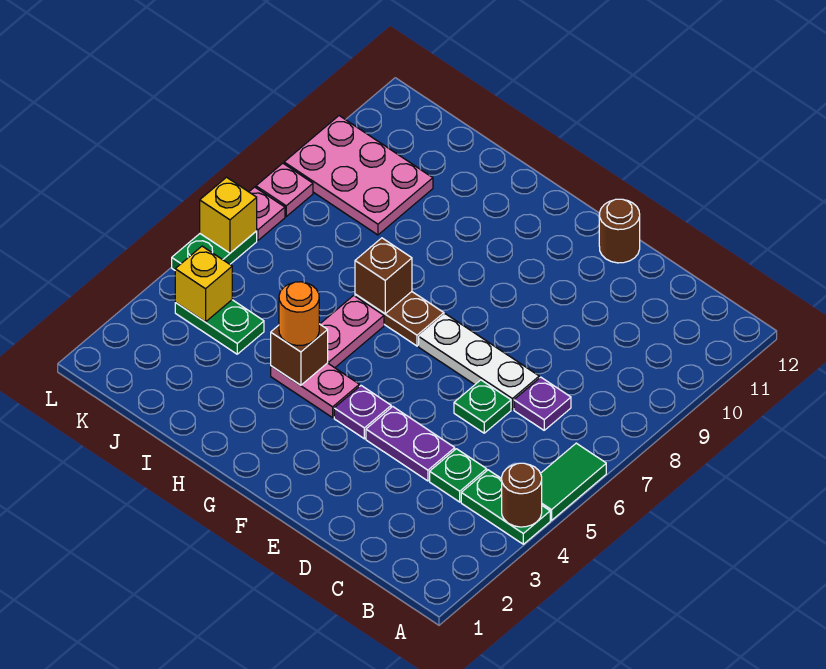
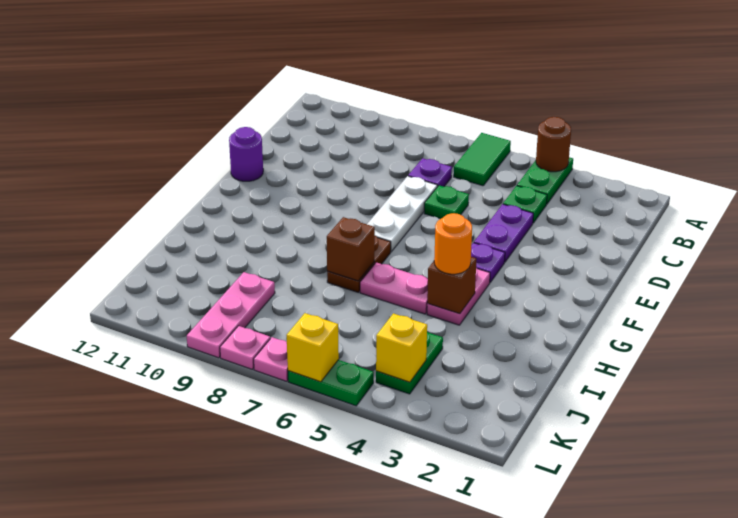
green 1x2 tile [540,443,606,520] -> green 1x2 tile turned to [454,133,511,186]
brown 1x1 round brick [599,199,640,263] -> purple 1x1 round brick [229,127,263,181]
pink 2x3 plate [284,116,433,235] -> pink 1x3 plate [187,272,275,358]

